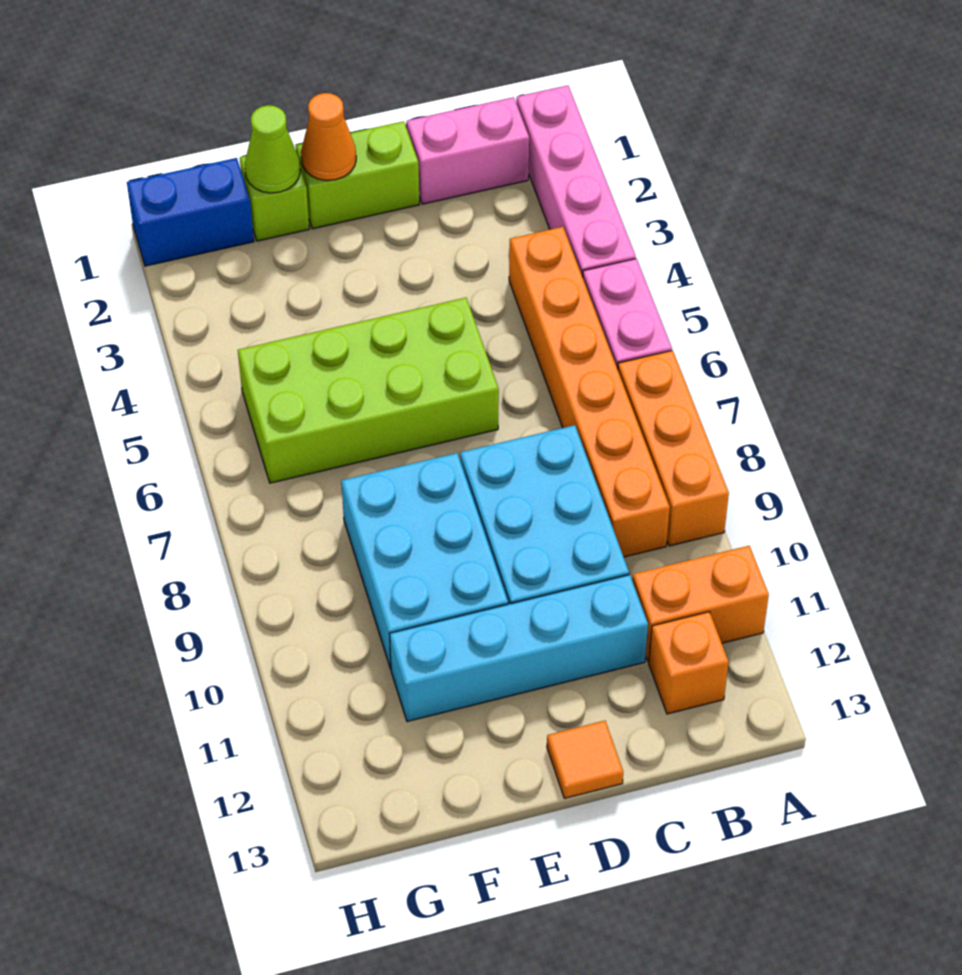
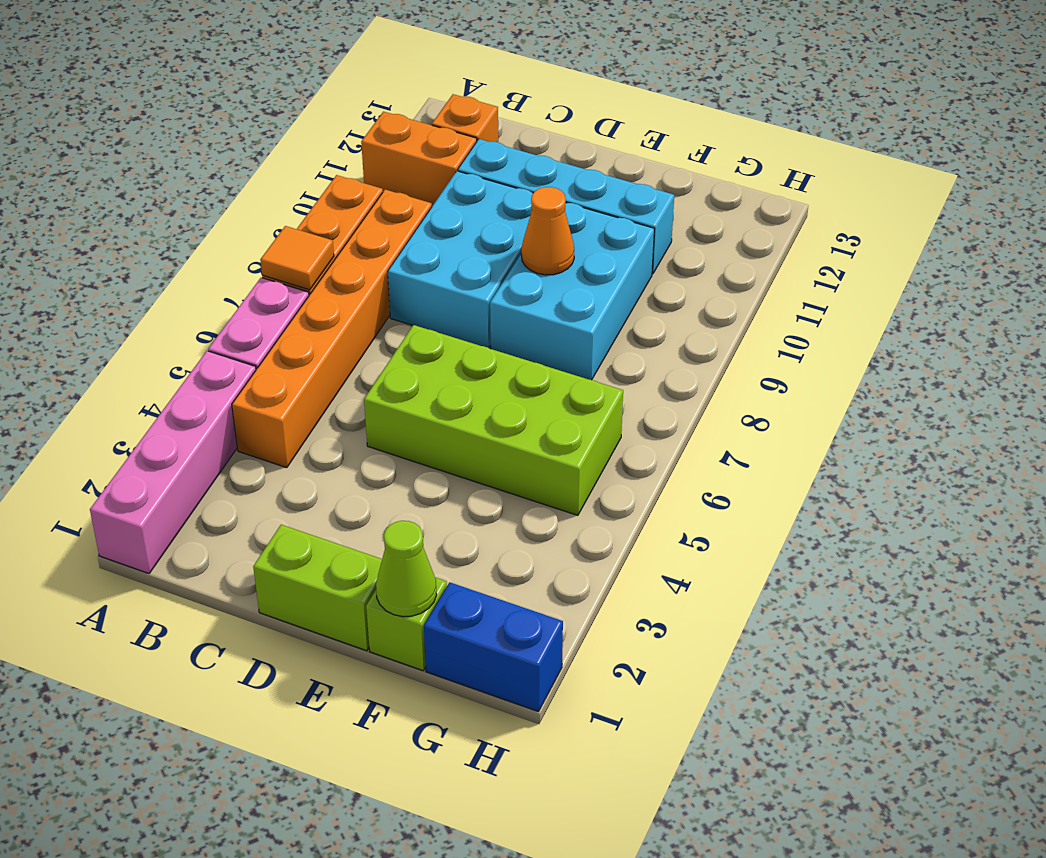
pink 1x2 brick [407,97,529,204] -> none
orange 1x1 tile [547,721,623,798] -> orange 1x1 tile moved to [260,226,334,290]
orange 1x1 cone [301,93,356,181] -> orange 1x1 cone moved to [521,187,574,275]

